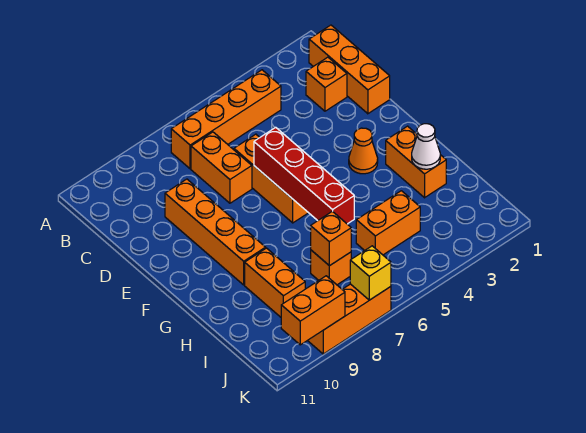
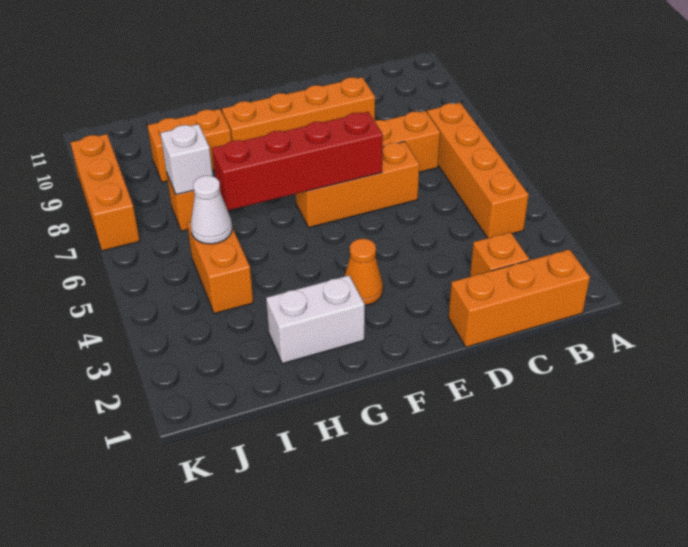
orange 1x2 brick [386,126,446,198] -> white 1x2 brick [266,275,365,364]
white 1x1 cone [412,124,440,169] -> white 1x1 cone moved to [191,176,232,244]
orange 1x1 brick [311,211,351,266] -> white 1x1 brick [161,124,213,194]
yellow 1x1 brick [350,246,391,300] -> none
orange 1x2 brick [281,276,345,345] -> none

